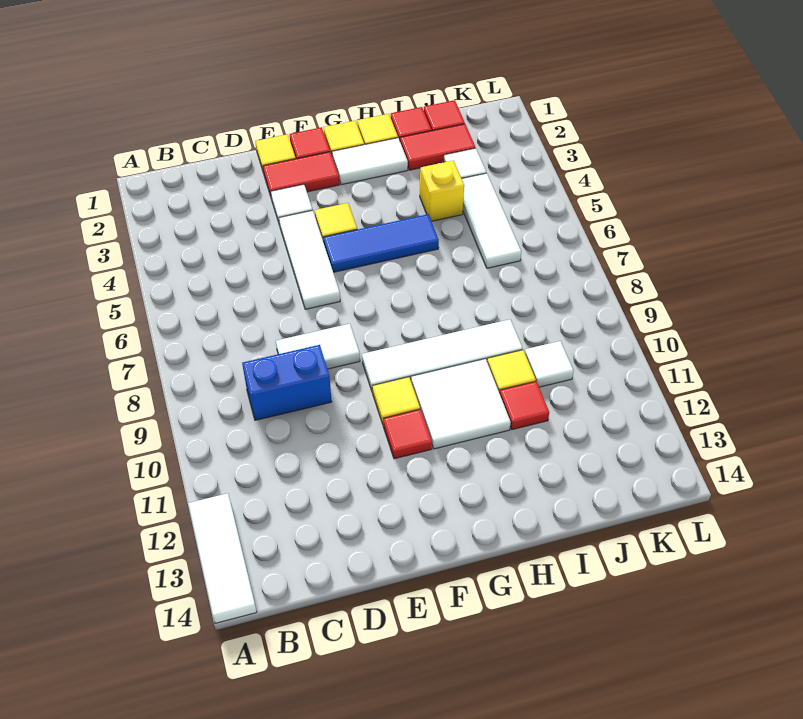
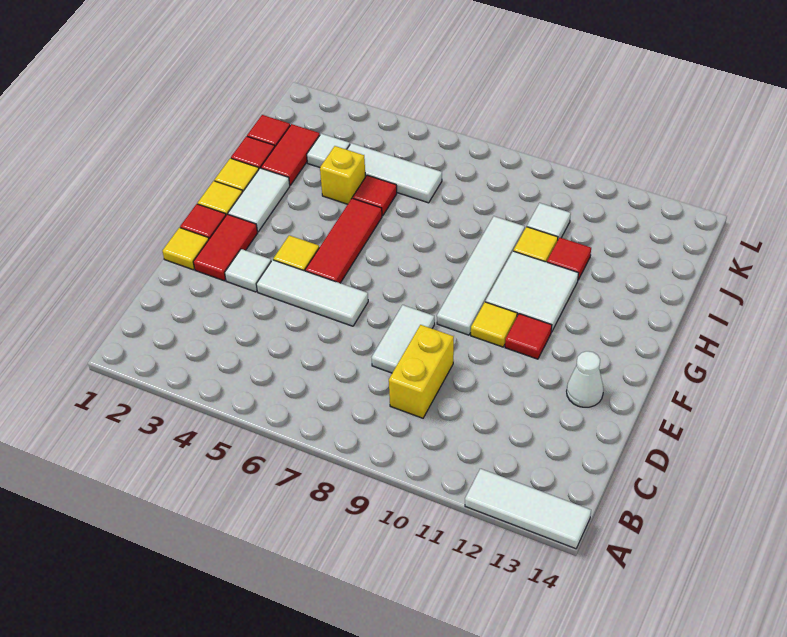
blue 1x2 brick [242,345,332,420] -> yellow 1x2 brick [389,325,454,418]
none -> white 1x1 cone [567,351,604,407]
blue 1x3 tile [323,214,439,272] -> red 1x3 tile [305,198,382,283]
none -> red 1x1 tile [353,175,397,216]

